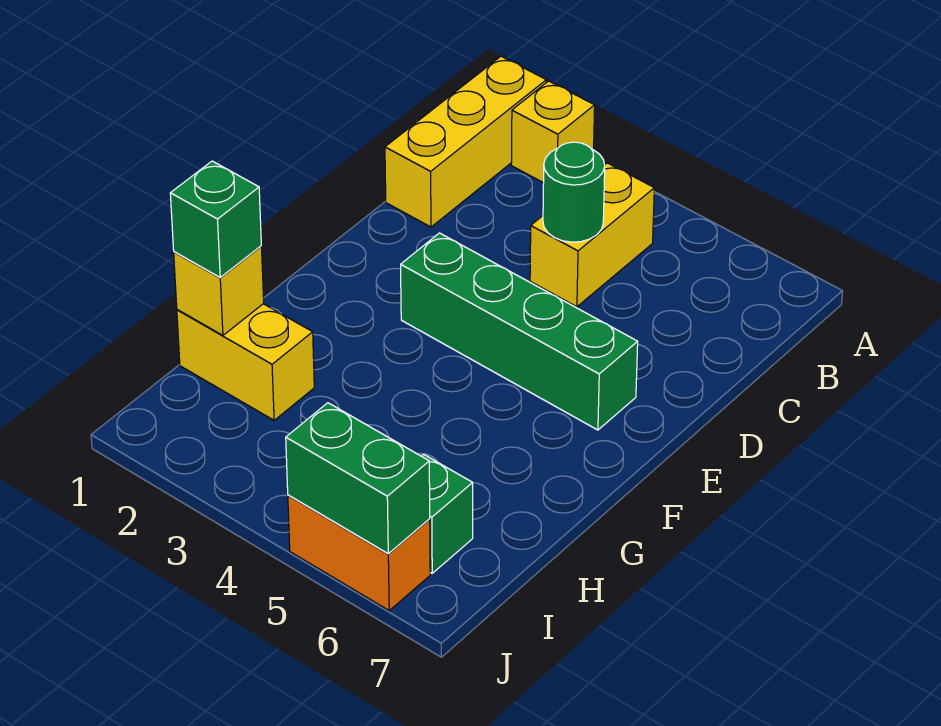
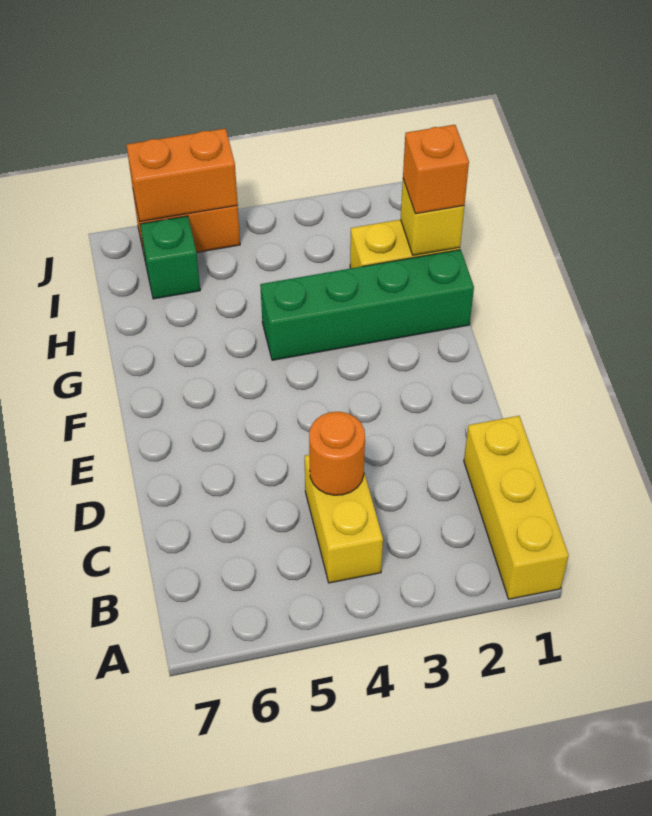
yellow 1x1 brick [511,81,595,183] -> none
green 1x1 round brick [543,142,605,242] -> orange 1x1 round brick [309,412,365,495]
green 1x4 brick [401,233,638,430] -> green 1x4 brick moved to [260,250,474,360]
green 1x1 brick [170,161,261,277] -> orange 1x1 brick [403,125,469,214]
green 1x2 brick [286,403,430,554] -> orange 1x2 brick [127,129,238,221]

